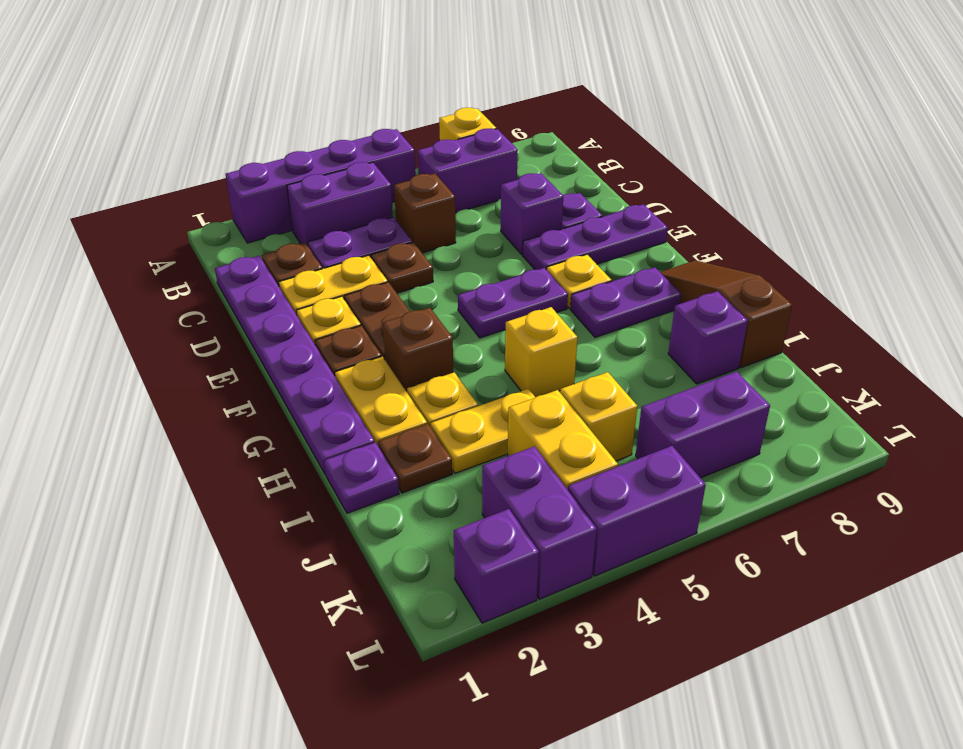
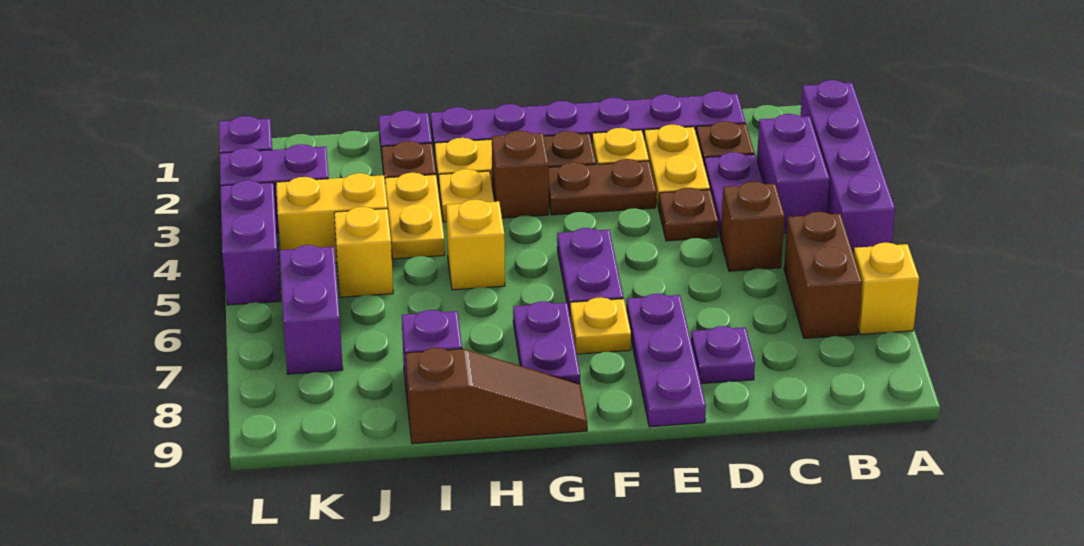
purple 1x2 brick [418,129,518,213] -> brown 1x2 brick [784,212,862,338]
purple 1x1 brick [501,173,563,254] -> none

